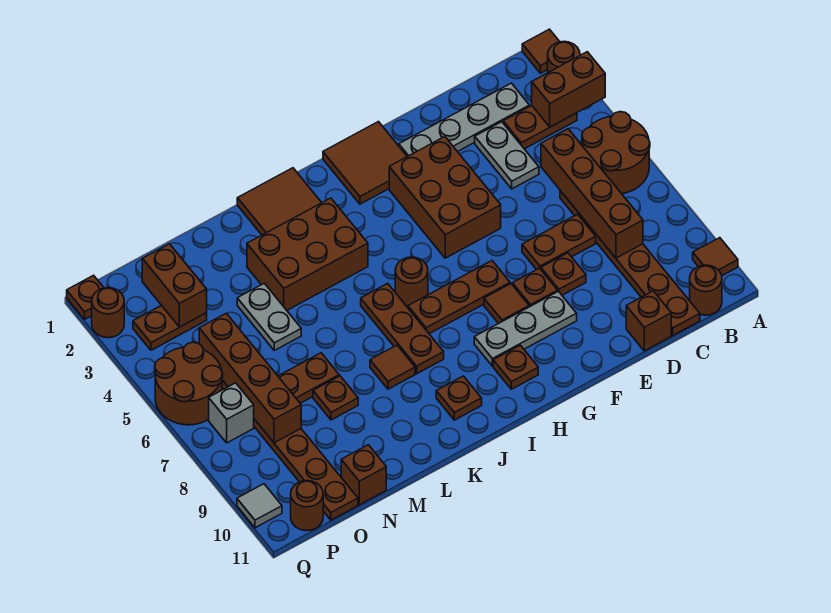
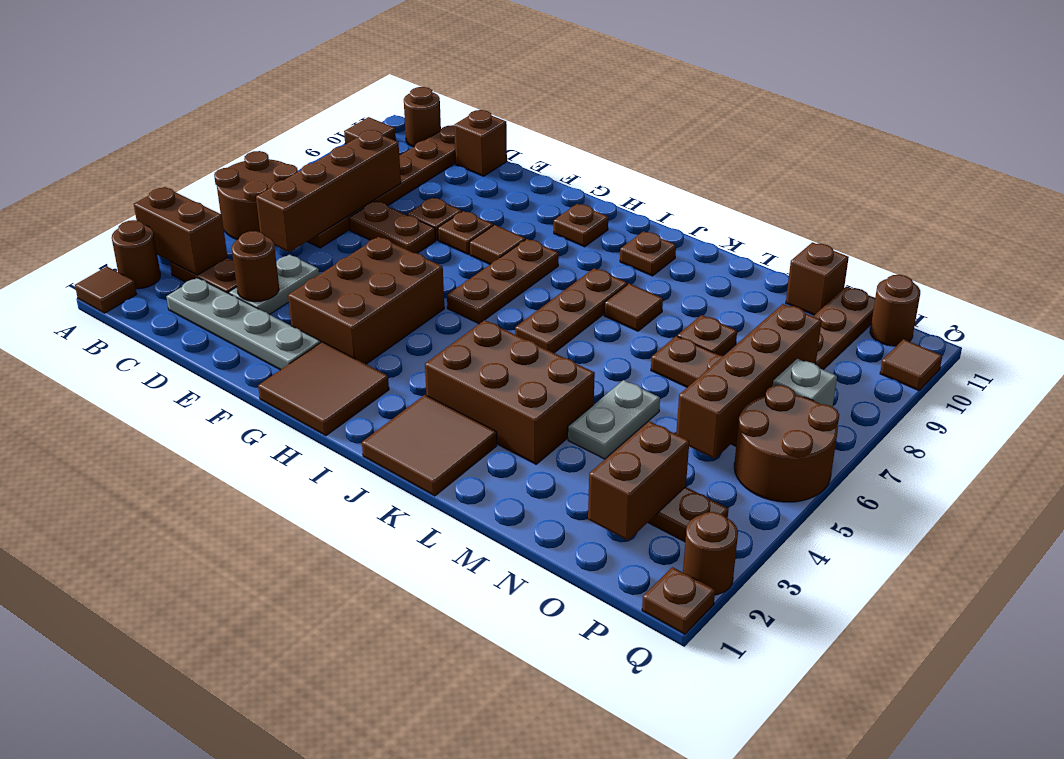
grey 1x3 plate [474,291,577,366] -> none
brown 1x3 plate [408,261,510,334] -> brown 1x3 plate turned to [447,239,559,324]
brown 1x1 round brick [395,257,428,307] -> brown 1x1 round brick moved to [232,231,279,302]
grey 1x1 tile [237,484,282,528] -> brown 1x1 tile [880,339,943,390]

